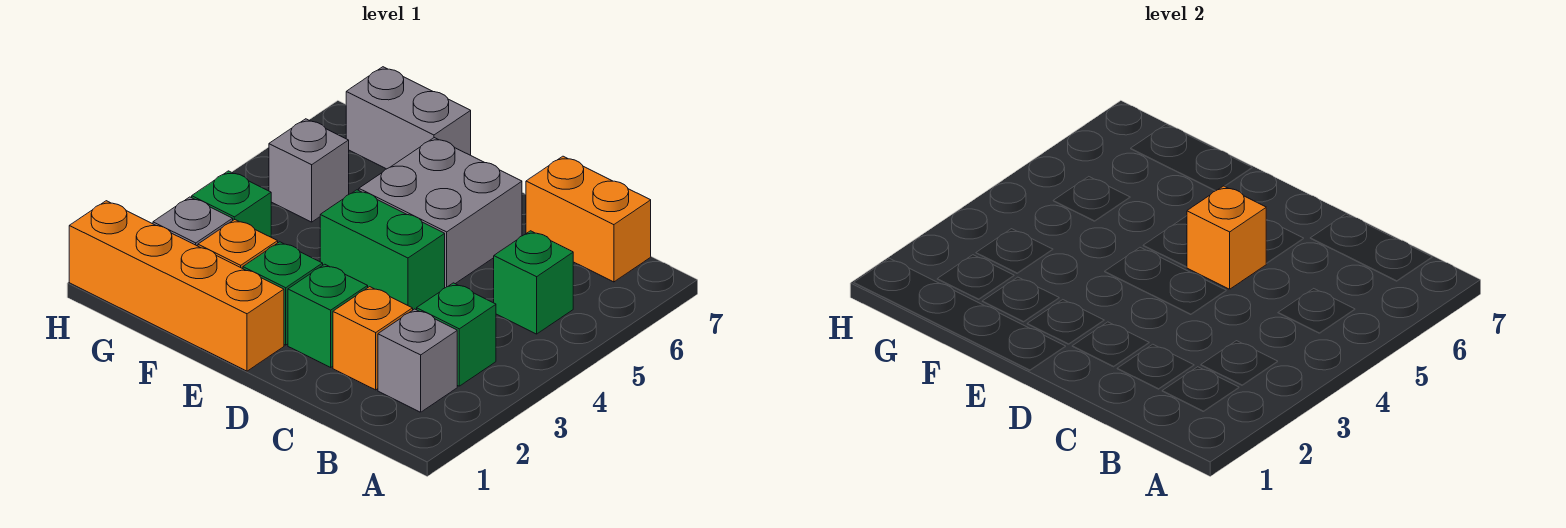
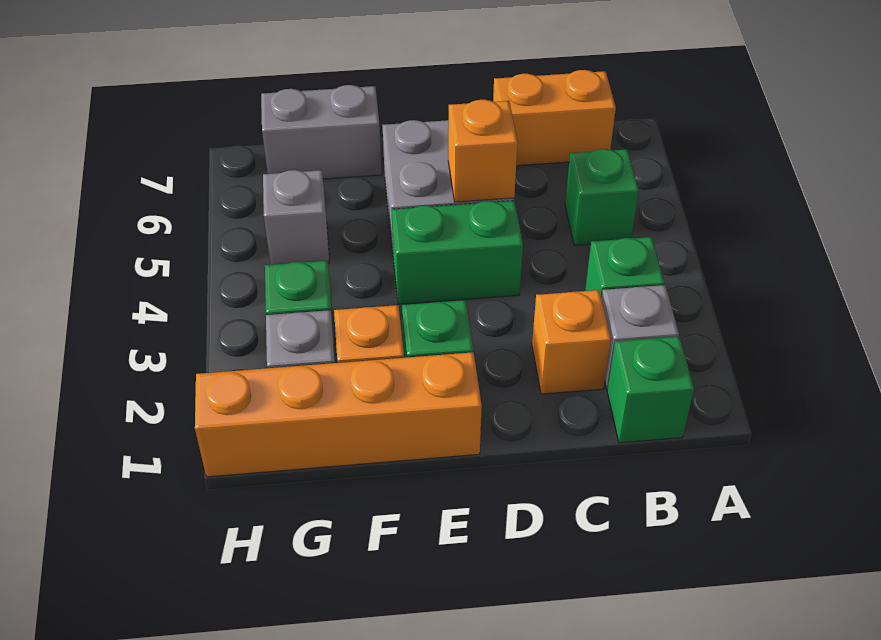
green 1x1 brick [288,264,368,367] -> green 1x1 brick moved to [607,336,694,443]

